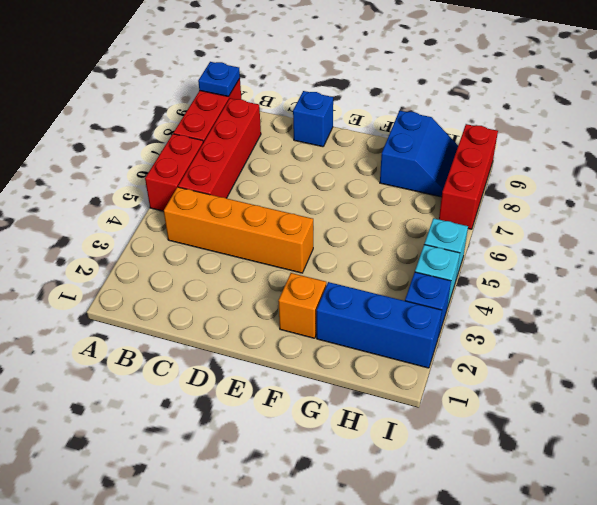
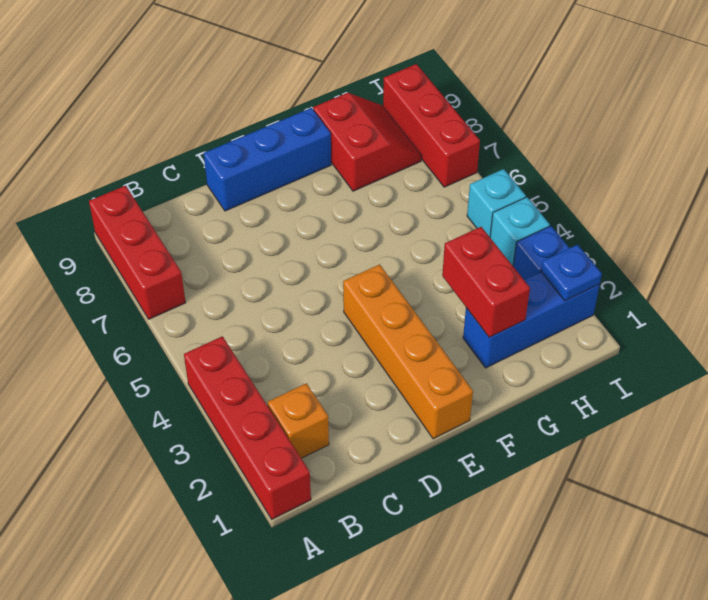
red 1x2 brick [145,134,203,211] -> red 1x2 brick moved to [442,227,530,337]
blue 1x1 plate [198,62,240,97] -> blue 1x1 plate moved to [541,245,602,301]
orange 1x4 brick [164,187,313,273] -> orange 1x4 brick turned to [343,264,473,439]
red 1x4 brick [178,98,261,198] -> red 1x4 brick moved to [184,336,311,519]
blue 1x1 brick [293,91,333,147] -> blue 1x3 brick [204,108,331,211]
orange 1x1 brick [278,273,326,338] -> orange 1x1 brick moved to [267,383,329,458]
blue 2x2 slope [380,111,458,197] -> red 2x2 slope [313,93,422,191]

